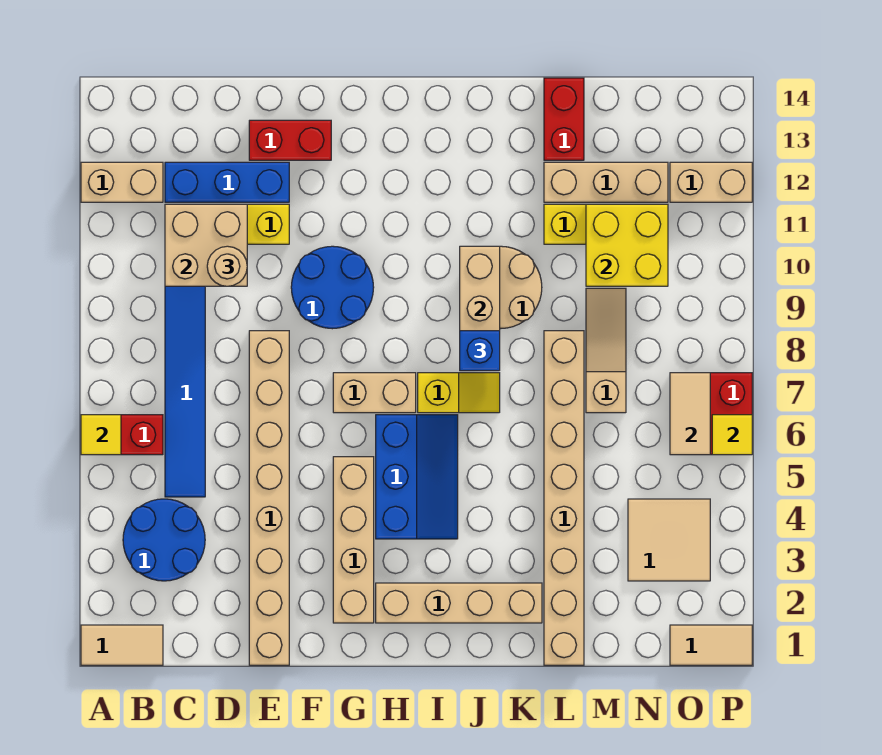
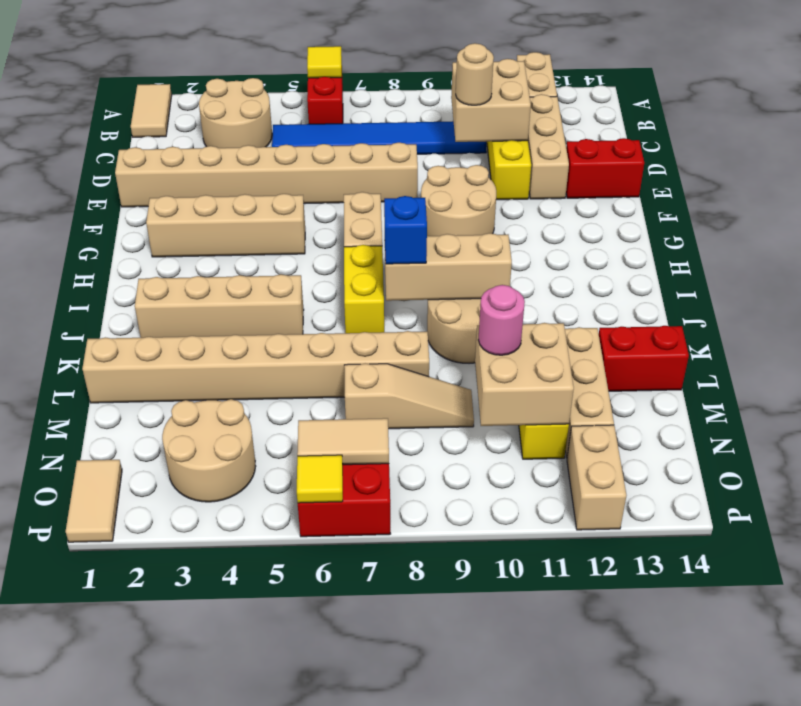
blue 2x2 round brick [123,499,205,581] -> tan 2x2 round brick [199,78,272,148]
blue 1x3 brick [165,162,289,202] -> tan 1x3 brick [528,94,569,199]
red 1x2 brick [249,120,331,160] -> red 1x2 brick turned to [566,138,644,198]
blue 2x2 round brick [291,246,374,329] -> tan 2x2 round brick [421,165,496,236]
tan 1x4 brick [376,583,542,623] -> tan 1x4 brick turned to [135,274,304,338]
blue 2x3 slope [376,415,458,539] -> none
yellow 1x2 slope [418,373,500,413] -> yellow 1x2 brick [344,245,384,333]
yellow 2x2 brick [586,204,668,286] -> tan 2x2 brick [475,323,574,426]
none -> pink 1x1 round brick [478,285,525,355]
tan 2x2 tile [628,499,710,581] -> tan 2x2 round brick [162,399,256,502]

